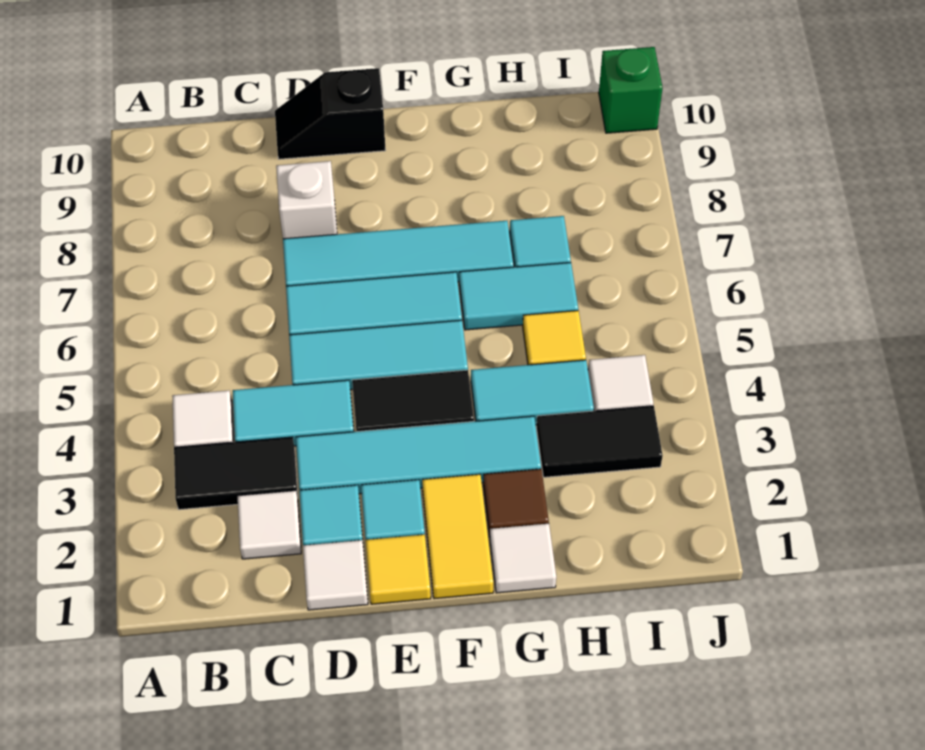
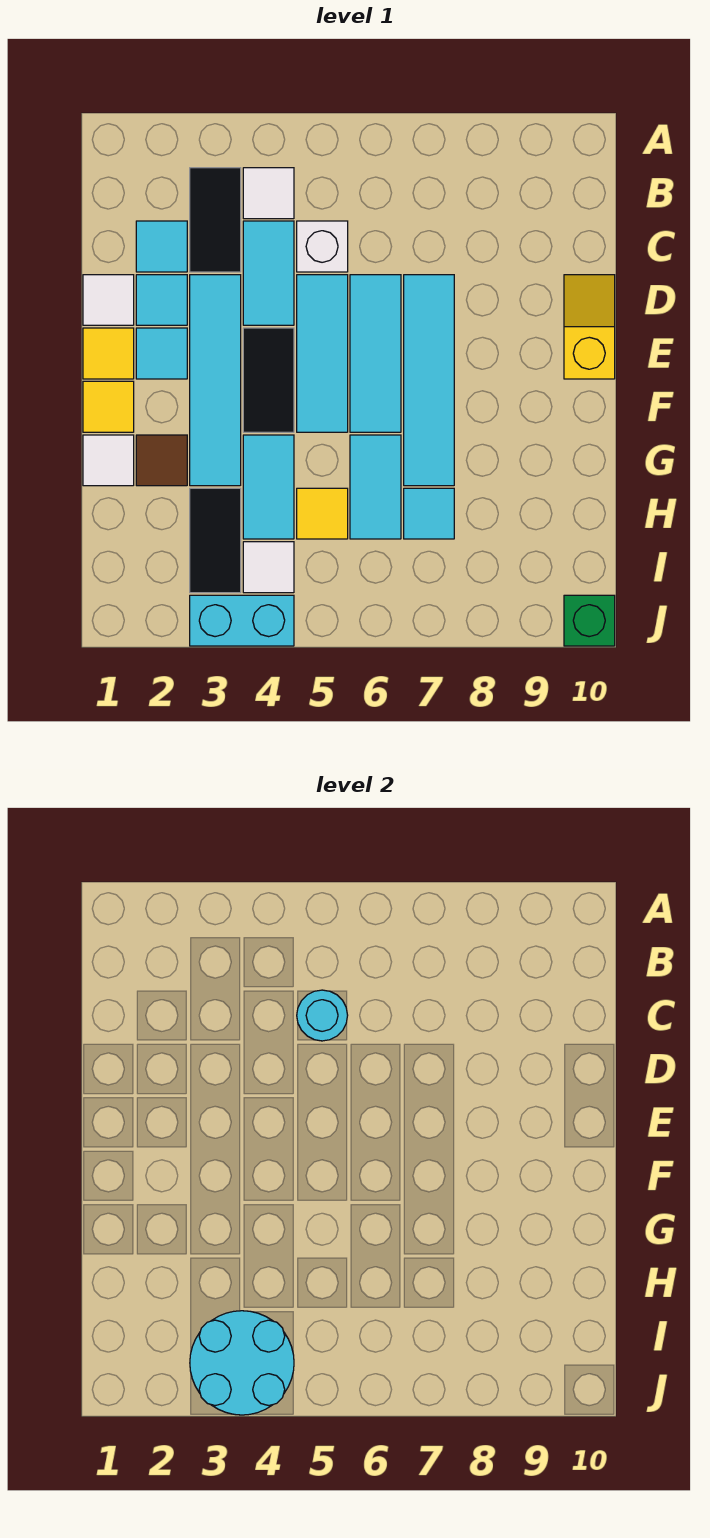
white 1x1 tile [238,491,301,559] -> cyan 1x1 tile [136,221,187,272]
none -> cyan 1x1 round brick [297,990,348,1041]
white 1x1 brick [276,161,337,239] -> white 1x1 brick moved to [297,221,348,272]
black 1x2 slope [275,68,386,159] -> yellow 1x2 slope [564,275,615,379]
yellow 1x2 tile [422,474,493,599] -> yellow 1x1 tile [83,381,134,432]
none -> cyan 2x2 round brick [190,1311,294,1415]
none -> cyan 1x2 brick [190,595,294,646]

